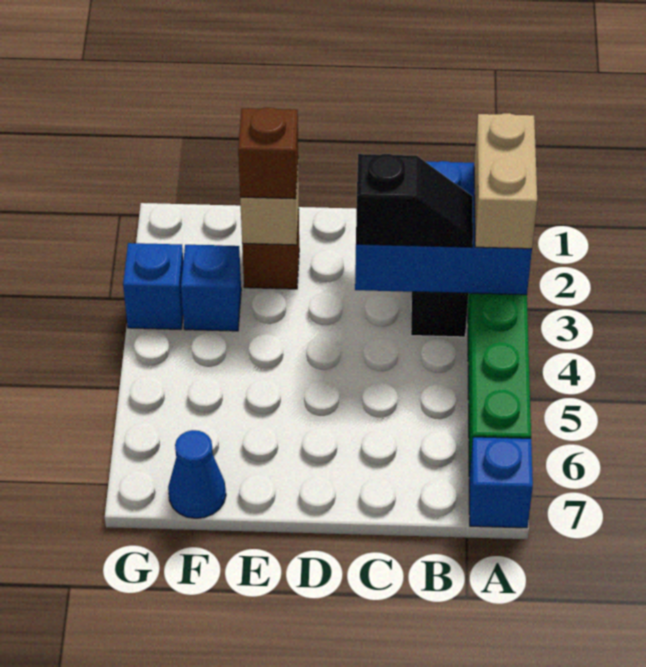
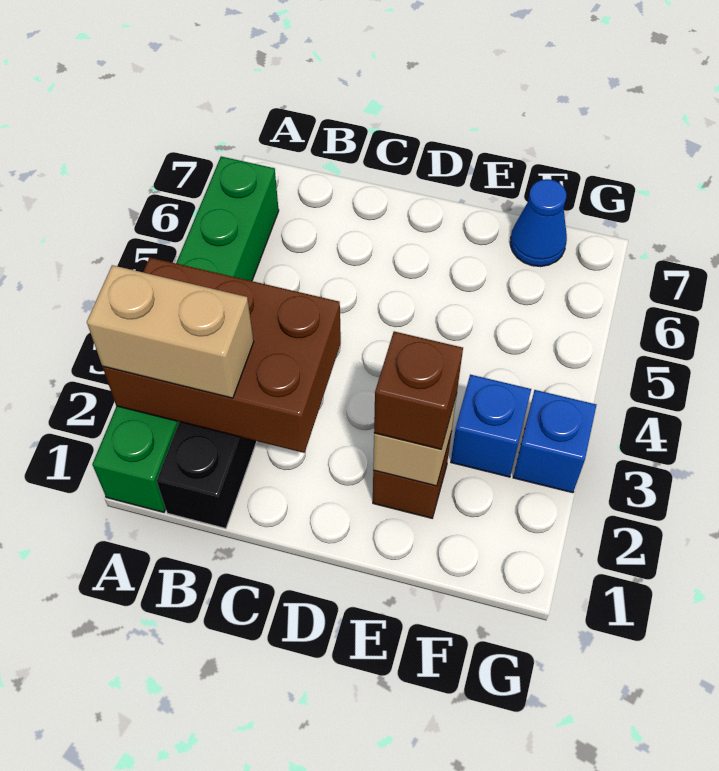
blue 2x3 brick [355,161,532,295] -> brown 2x3 brick [103,258,341,453]
tan 1x2 brick [474,113,537,249] -> tan 1x2 brick turned to [87,265,254,398]
blue 1x1 brick [469,437,533,528] -> none
black 1x2 slope [356,154,473,247] -> none

